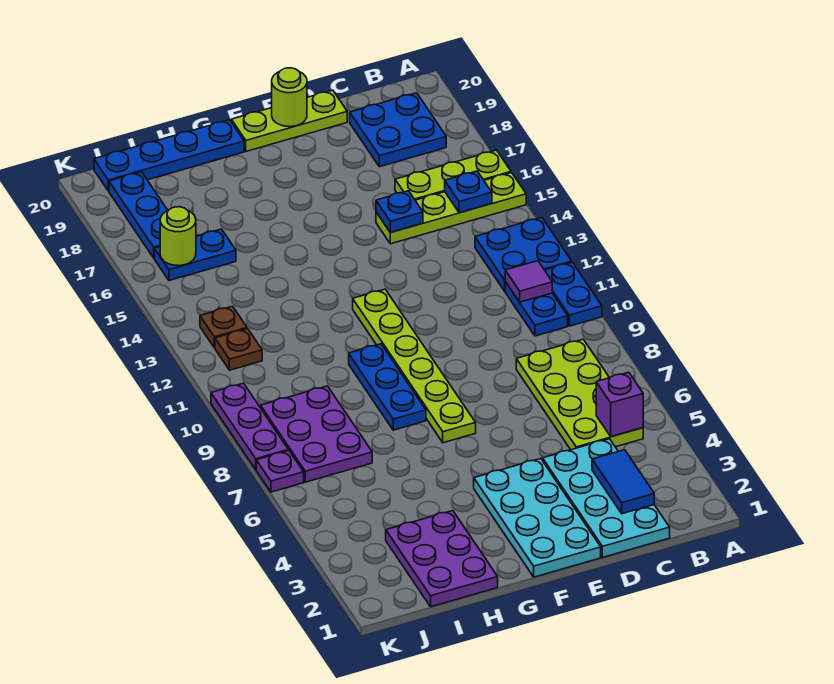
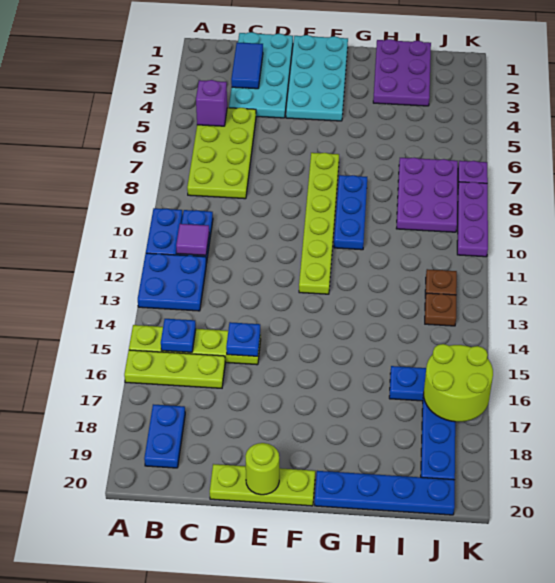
blue 2x2 plate [350,93,446,167] -> blue 1x2 plate [144,404,185,468]
lime 1x1 round brick [160,207,196,266] -> lime 2x2 round brick [423,344,493,422]

